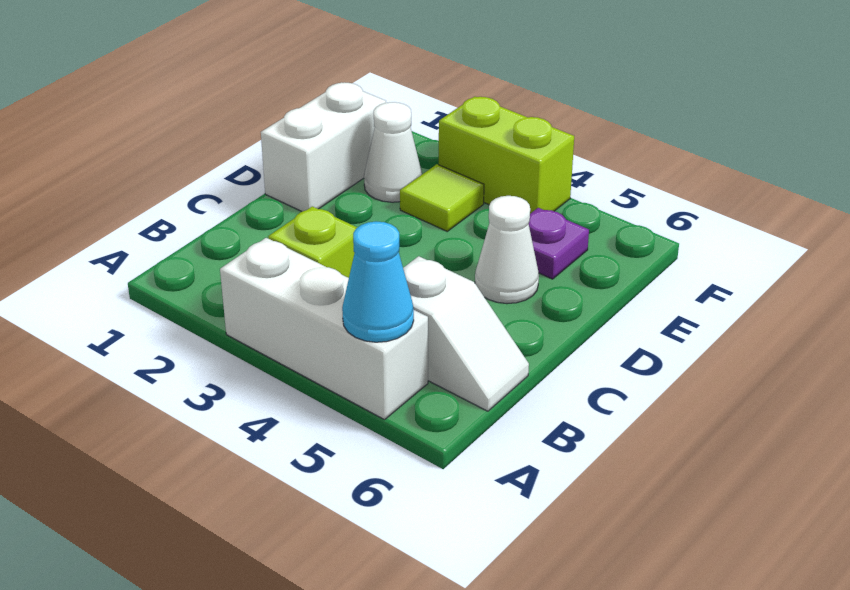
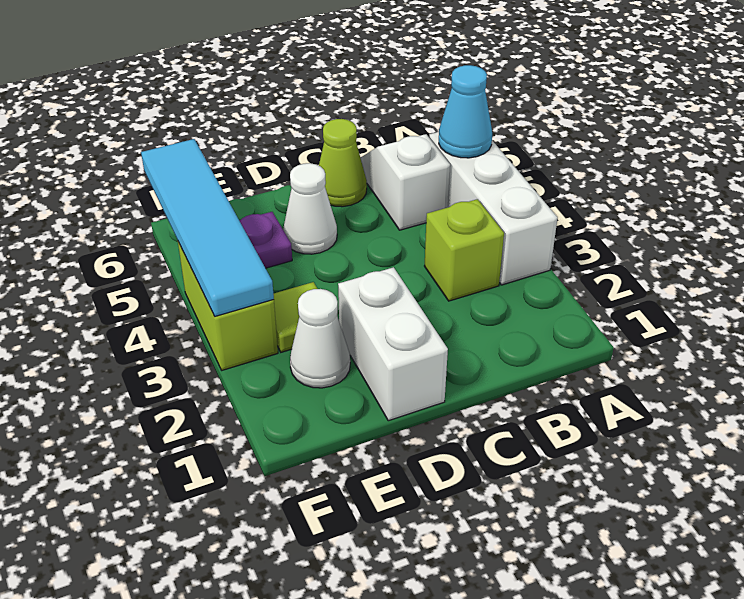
none -> lime 1x1 cone [319,119,367,207]
white 1x2 brick [261,82,386,212] -> white 1x2 brick turned to [338,267,448,421]
none -> cyan 1x4 tile [141,139,274,316]

